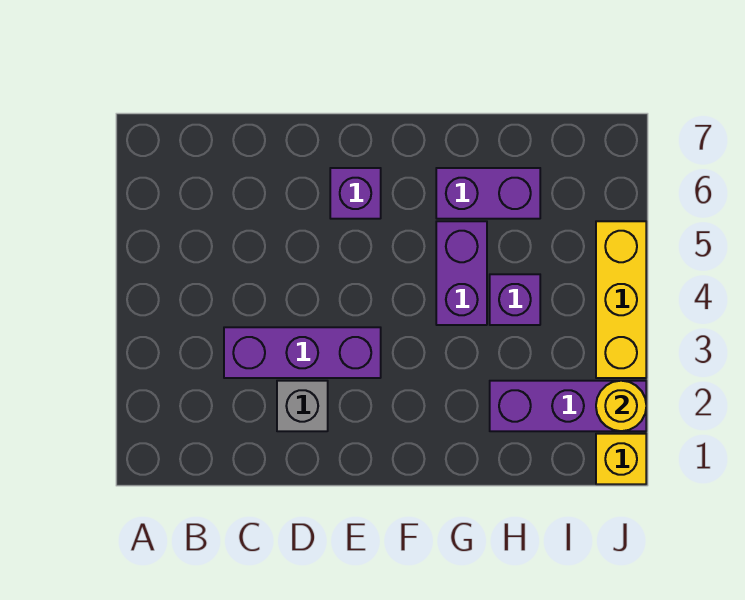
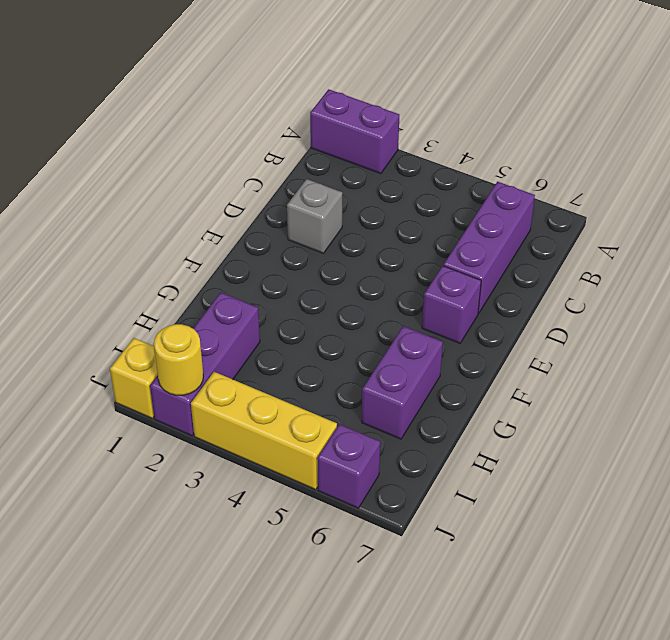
purple 1x3 brick [224,327,381,378] -> purple 1x3 brick moved to [443,182,535,314]
purple 1x2 brick [436,221,487,325] -> purple 1x2 brick moved to [310,89,399,174]
purple 1x1 brick [490,274,540,325] -> purple 1x1 brick moved to [317,424,380,508]

